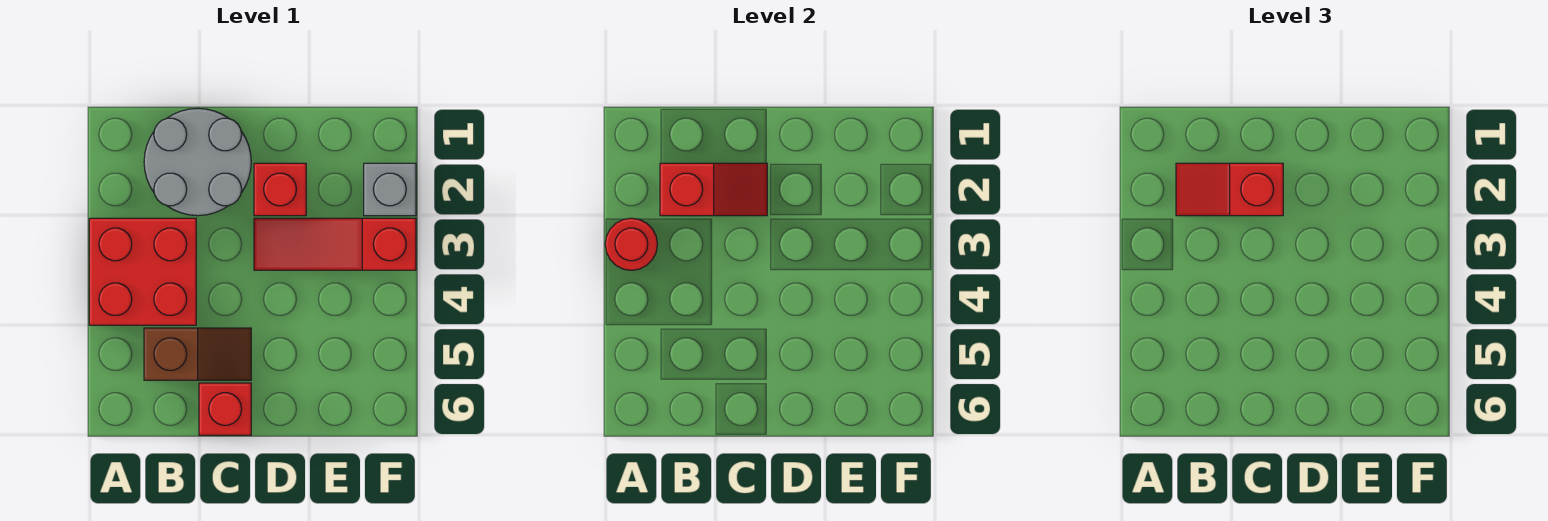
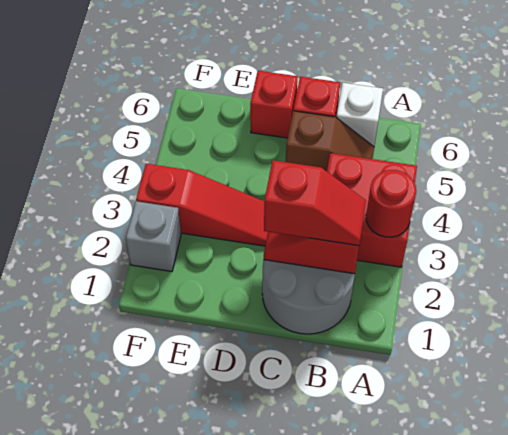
brown 1x2 slope [144,328,251,380] -> brown 1x2 slope turned to [286,111,374,171]
none -> white 1x1 brick [336,83,383,147]
red 1x1 brick [254,163,306,216] -> red 1x1 brick moved to [250,71,298,138]

